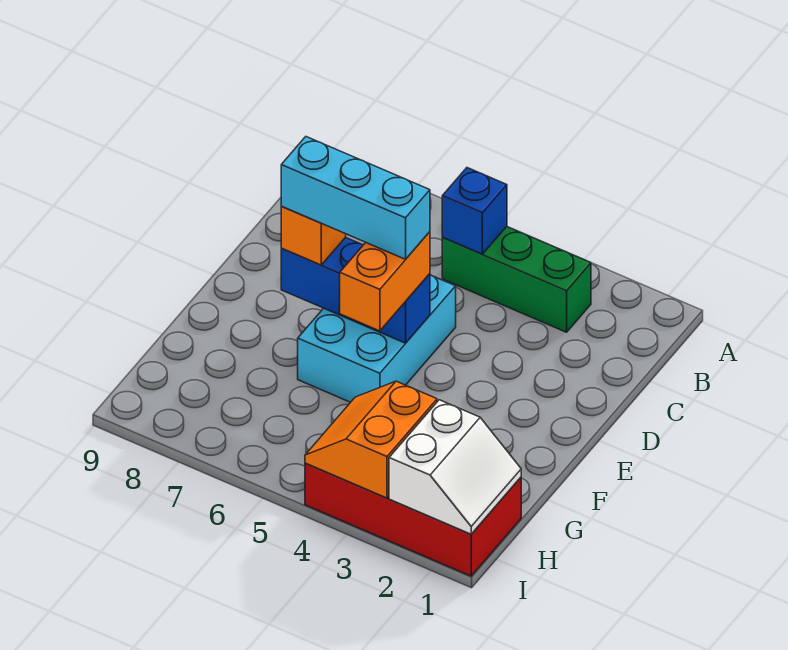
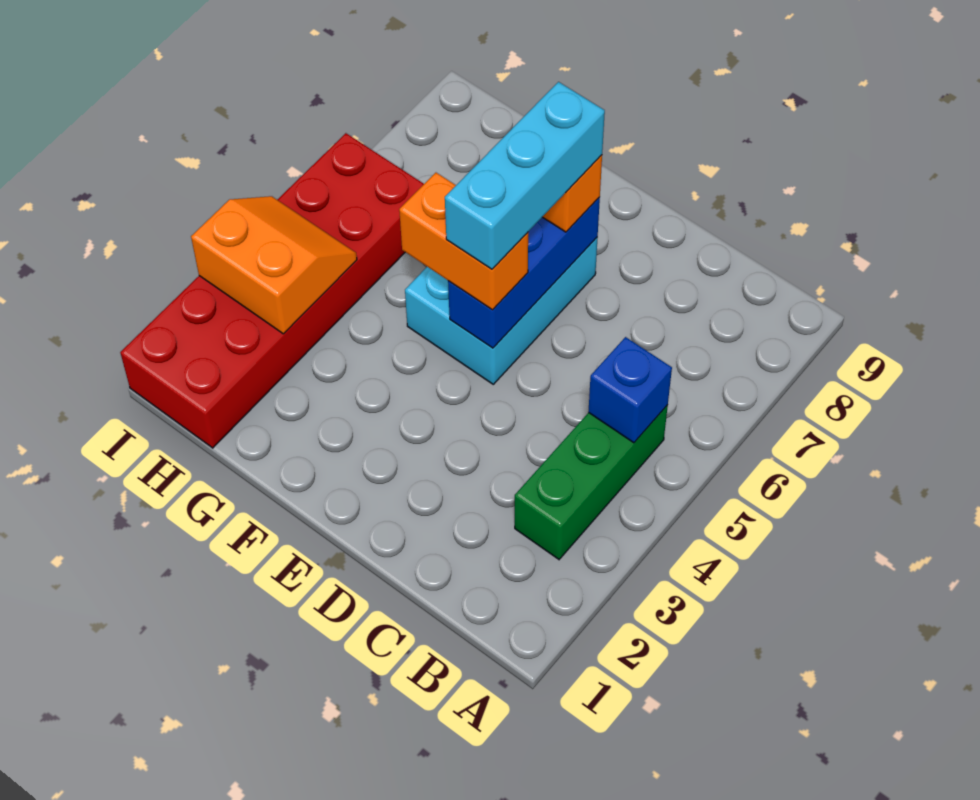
cyan 2x3 brick [298,275,456,402] -> cyan 2x3 brick turned to [405,237,598,384]
red 2x4 brick [305,463,521,576] -> red 2x6 brick [120,133,424,448]
white 2x2 slope [389,400,521,534] -> none

